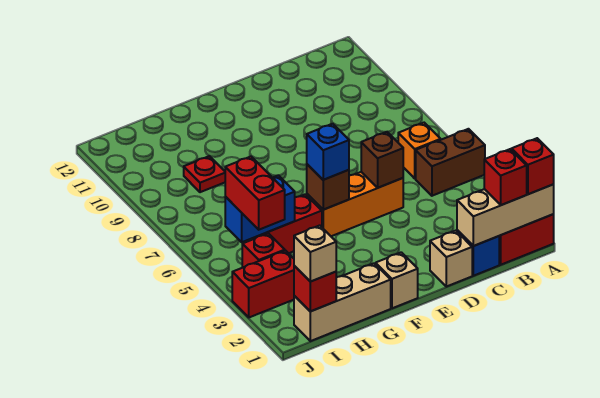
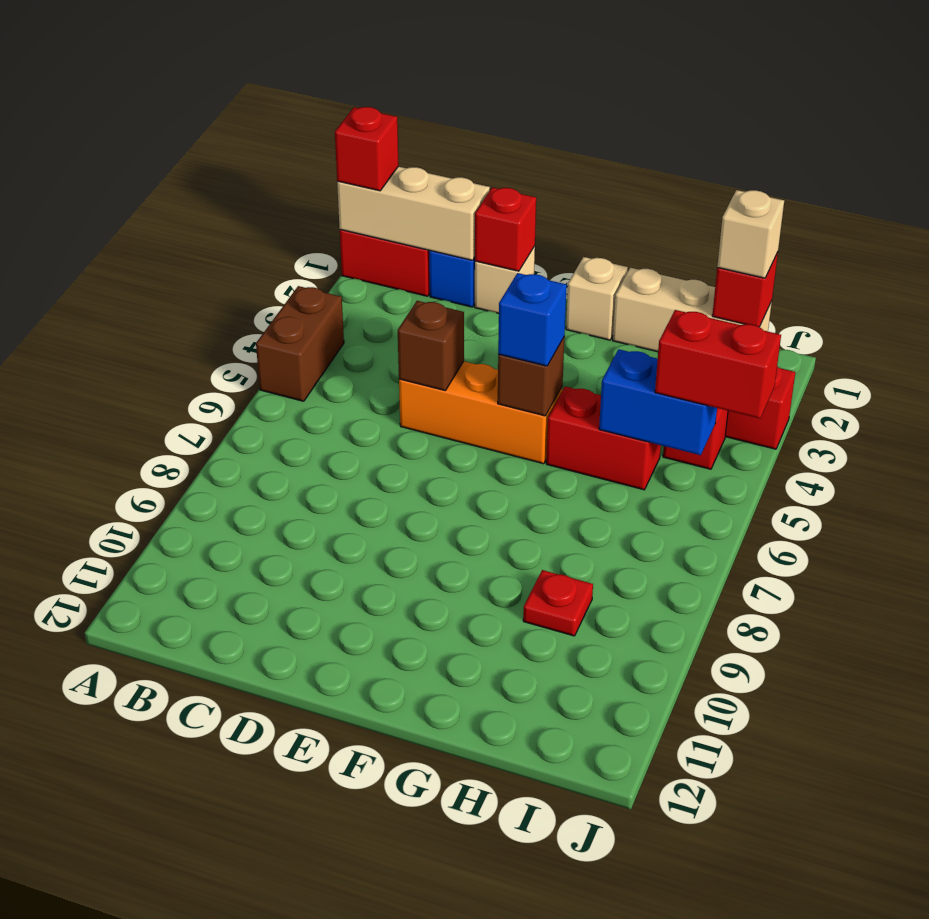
brown 1x2 brick [416,129,485,196] -> brown 1x2 brick turned to [256,286,344,401]
red 1x1 brick [484,149,527,205] -> red 1x1 brick moved to [475,187,536,271]
orange 1x1 brick [398,123,441,178] -> none
red 1x2 brick [225,157,285,230] -> red 1x2 brick turned to [655,310,781,418]

